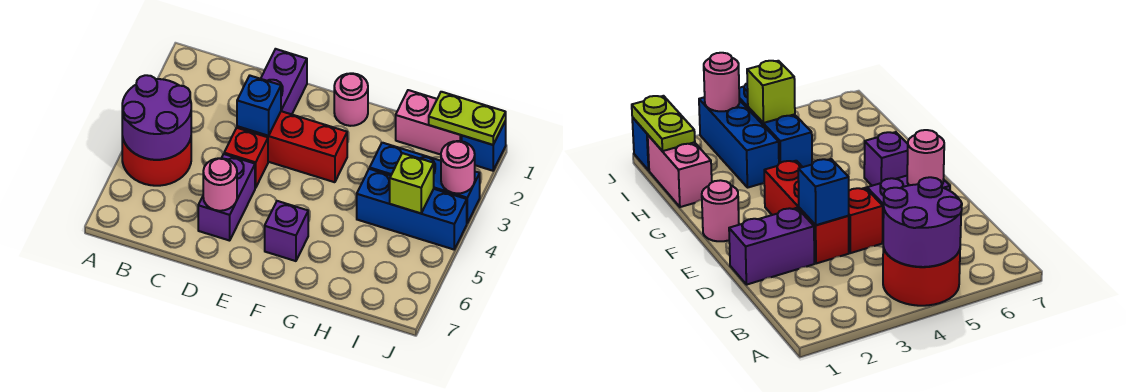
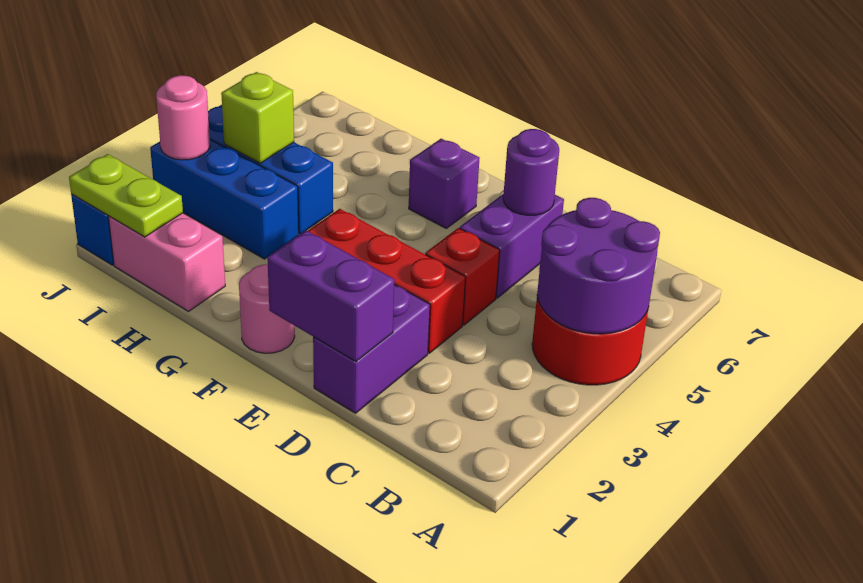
none -> purple 1x2 brick [267,230,394,362]
blue 1x1 brick [237,76,281,136] -> none
pink 1x1 round brick [203,158,237,211] -> purple 1x1 round brick [503,129,559,215]

